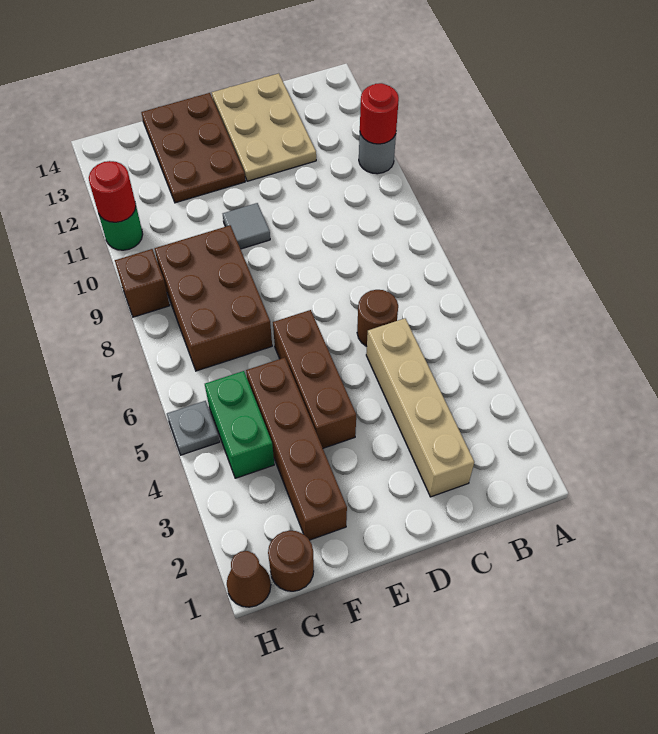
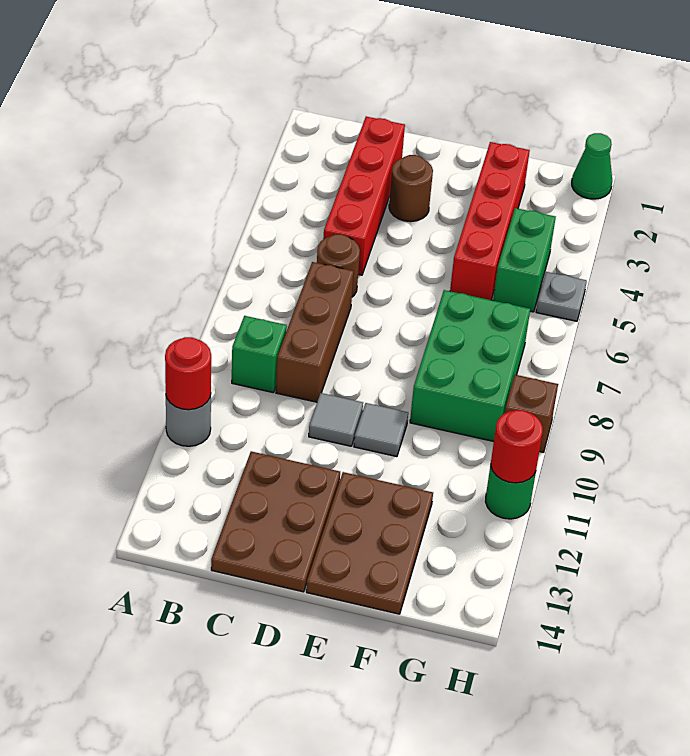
none -> green 1x1 brick [232,316,287,393]
tan 1x4 brick [366,318,474,497] -> red 1x4 brick [323,117,405,275]
tan 2x3 plate [212,73,316,181] -> brown 2x3 plate [211,451,340,592]
none -> grey 1x1 tile [309,393,363,446]
brown 1x3 brick [273,310,356,448] -> brown 1x3 brick moved to [276,262,354,402]
brown 1x4 brick [246,358,347,540] -> red 1x4 brick [450,142,530,300]
brown 2x3 brick [155,225,272,371] -> green 2x3 brick [410,290,530,441]
brown 1x1 round brick [268,531,314,591] -> brown 1x1 round brick moved to [389,155,433,222]
brown 1x1 cone [227,551,271,607] -> green 1x1 cone [572,133,612,199]

